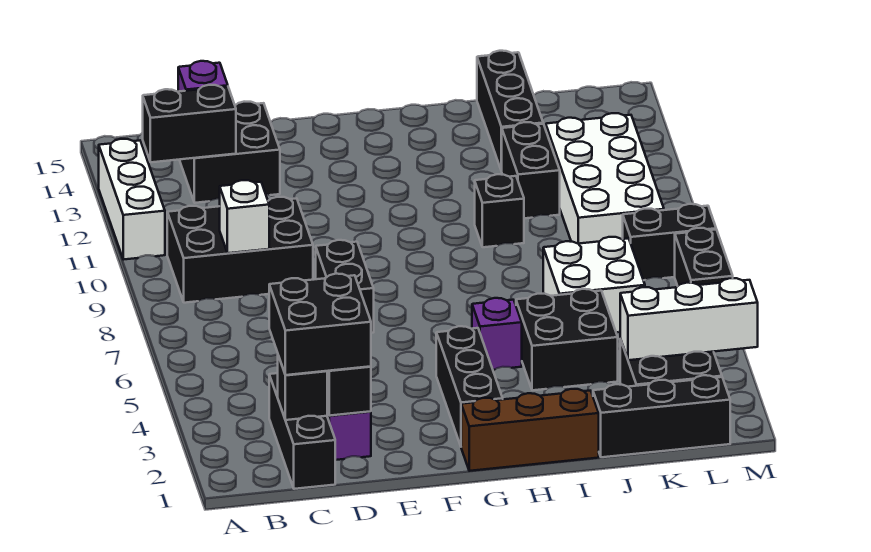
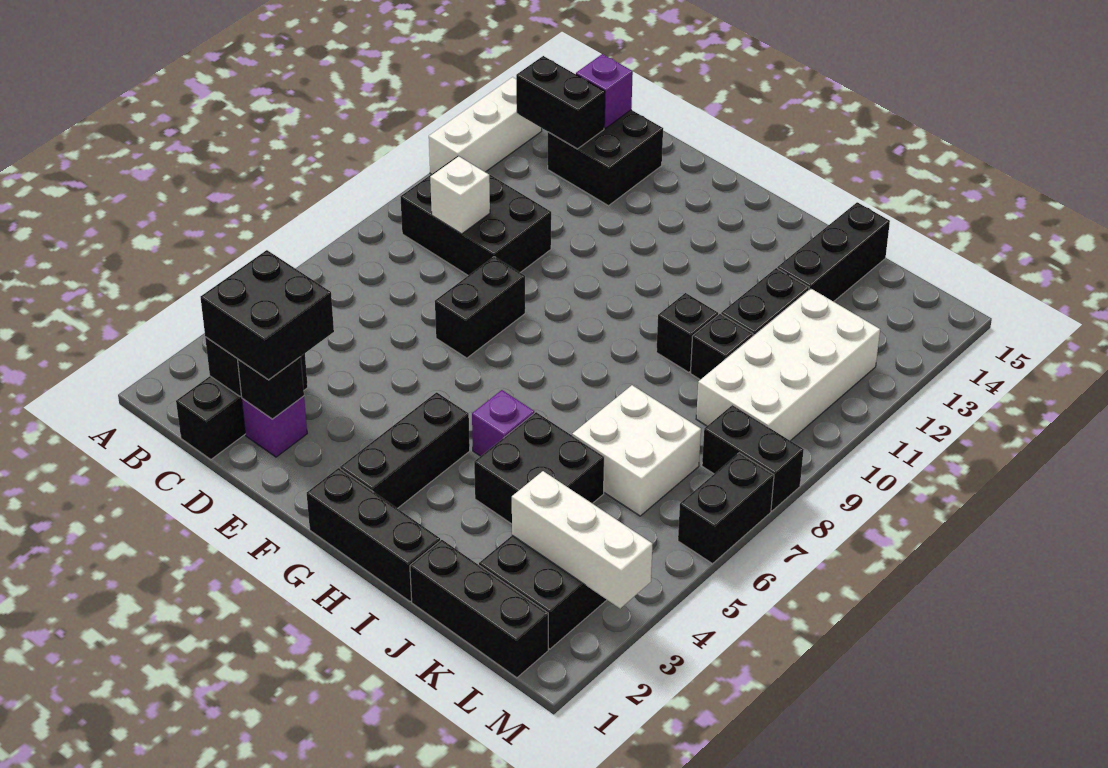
brown 1x3 brick [461,389,599,471] -> black 1x3 brick [307,468,440,601]
none -> black 1x1 brick [690,314,753,380]

